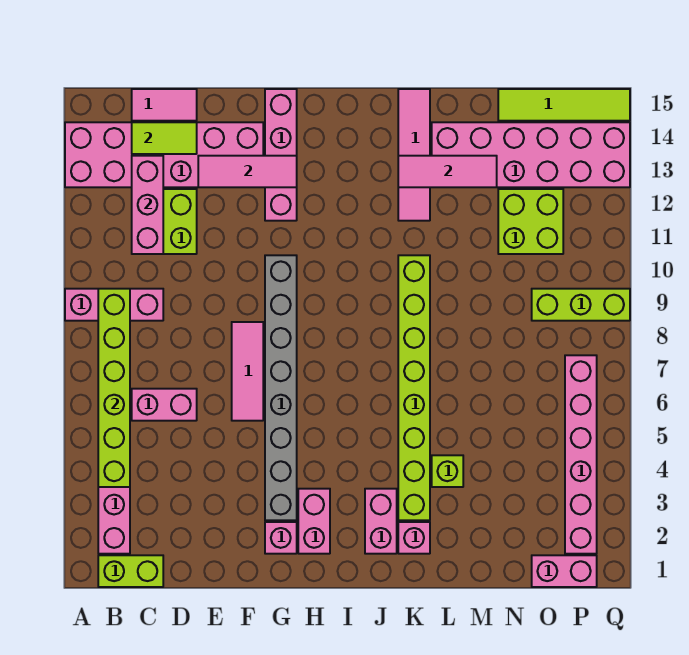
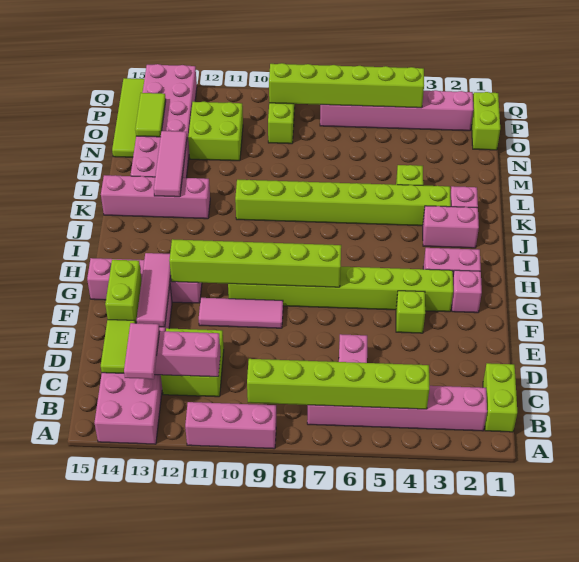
pink 1x3 brick [65,289,163,321] -> pink 1x3 brick turned to [185,402,276,449]
pink 1x2 tile [132,89,197,121] -> pink 1x2 tile moved to [124,323,160,379]
none -> lime 1x2 brick [105,260,142,323]
none -> lime 1x1 brick [396,291,425,333]
pink 1x3 tile [232,322,263,421] -> pink 1x3 tile moved to [199,298,283,328]
grey 1x8 brick [265,255,297,520] -> lime 1x8 brick [228,267,453,312]
none -> lime 1x6 brick [169,239,341,287]
pink 1x4 tile [398,89,430,221] -> pink 1x4 brick [101,175,210,219]
none -> lime 1x2 tile [135,93,166,137]
pink 1x2 brick [532,555,597,587] -> lime 1x2 brick [472,92,500,150]
none -> lime 1x6 brick [269,63,424,108]

